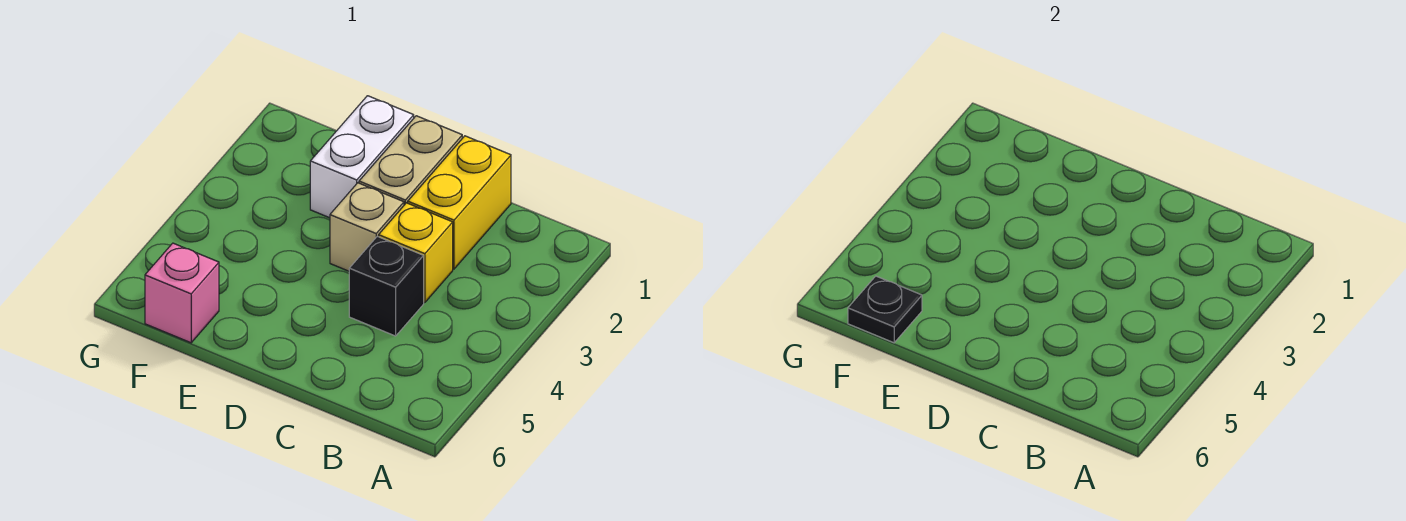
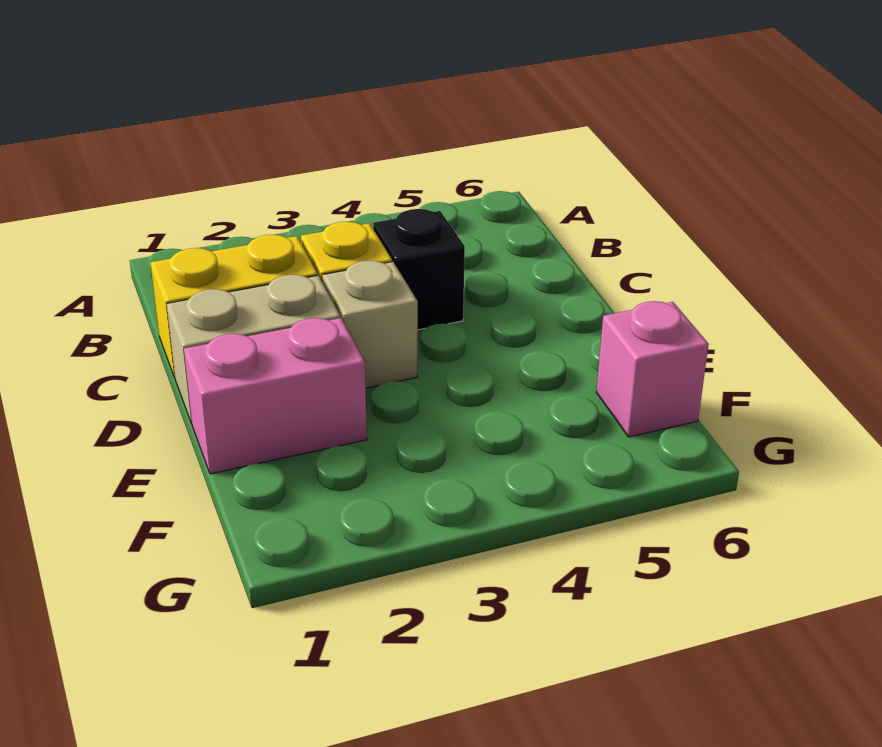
white 1x2 brick [310,96,414,218] -> pink 1x2 brick [184,318,367,474]
black 1x1 plate [848,276,922,343] -> none

